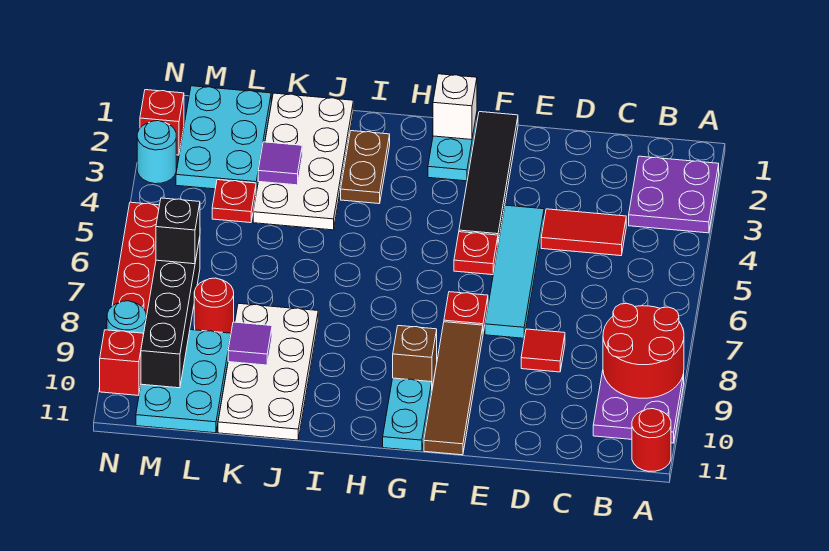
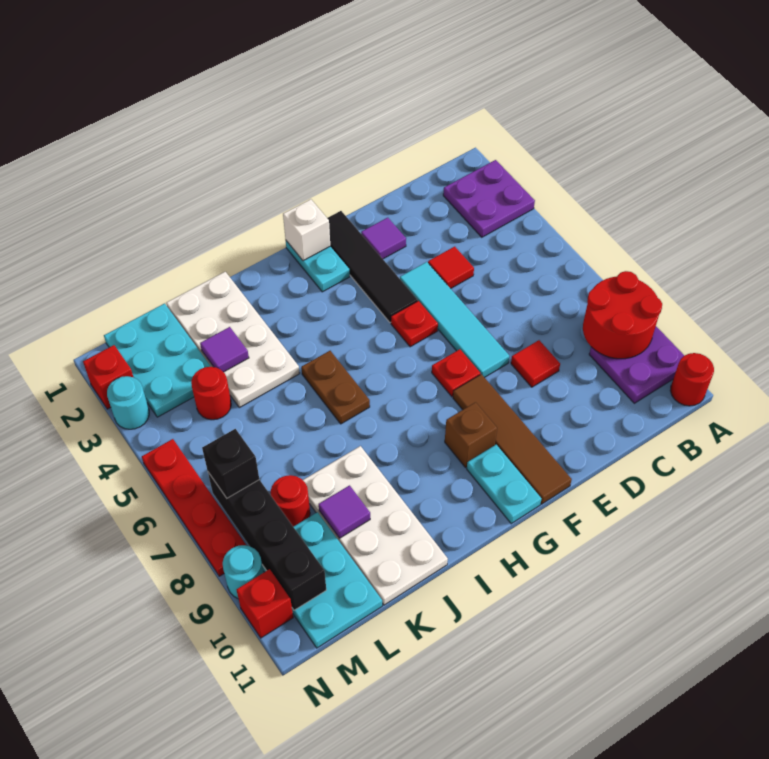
red 1x2 tile [541,209,626,256] -> red 1x1 tile [428,246,474,289]
none -> purple 1x1 tile [361,218,406,259]
brown 1x2 plate [341,131,390,204] -> brown 1x2 plate moved to [301,351,370,424]
red 1x1 plate [212,180,256,223] -> red 1x1 round brick [191,367,231,420]

